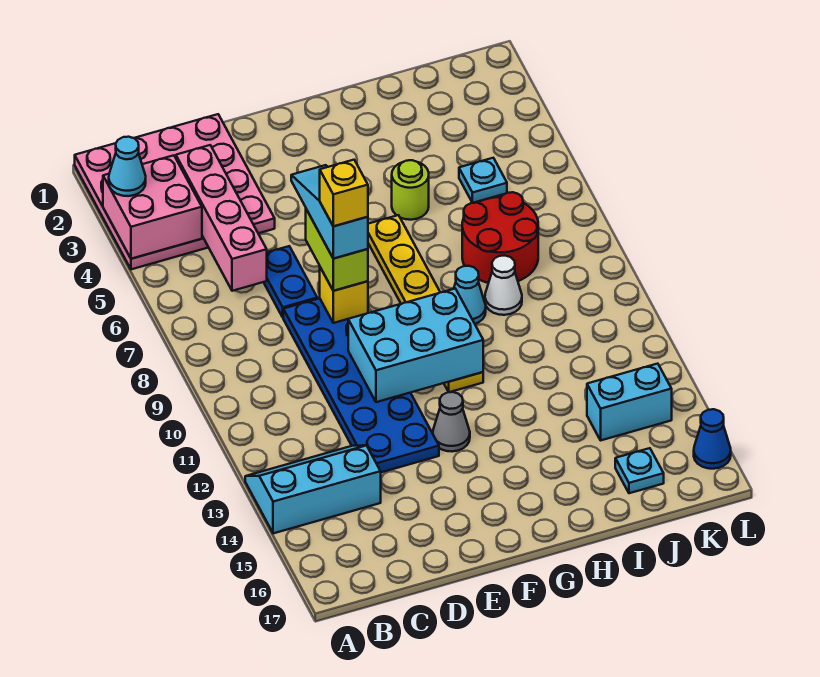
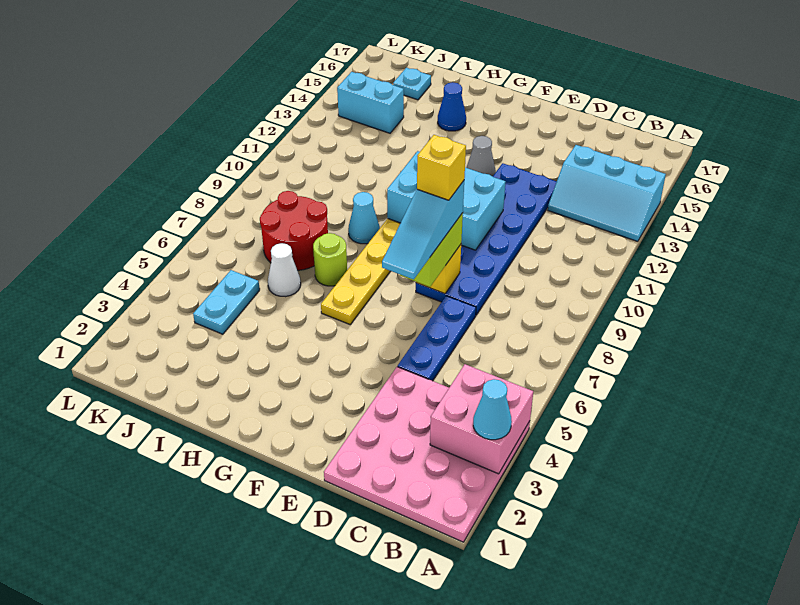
pink 1x4 brick [176,145,267,291] -> none
blue 1x2 plate [264,246,317,317] -> blue 1x3 plate [398,296,476,381]
lime 1x1 round brick [392,160,429,220] -> lime 1x1 round brick moved to [313,233,347,286]
white 1x1 cone [485,256,522,315] -> white 1x1 cone moved to [268,243,301,297]
cyan 1x1 plate [459,158,507,203] -> cyan 1x2 plate [193,270,260,334]
blue 1x1 cone [694,409,731,469] -> blue 1x1 cone moved to [438,82,466,131]

